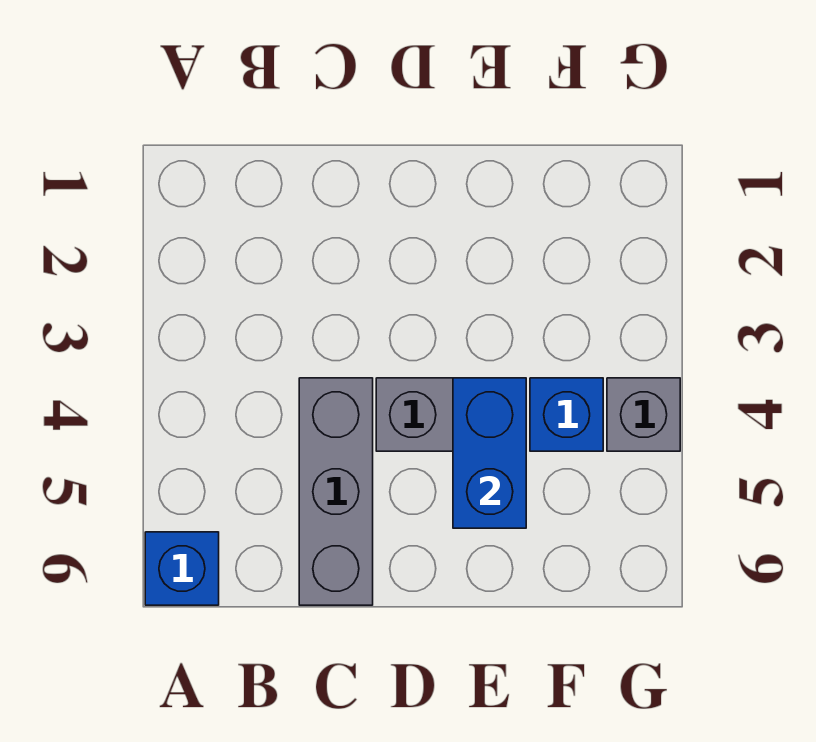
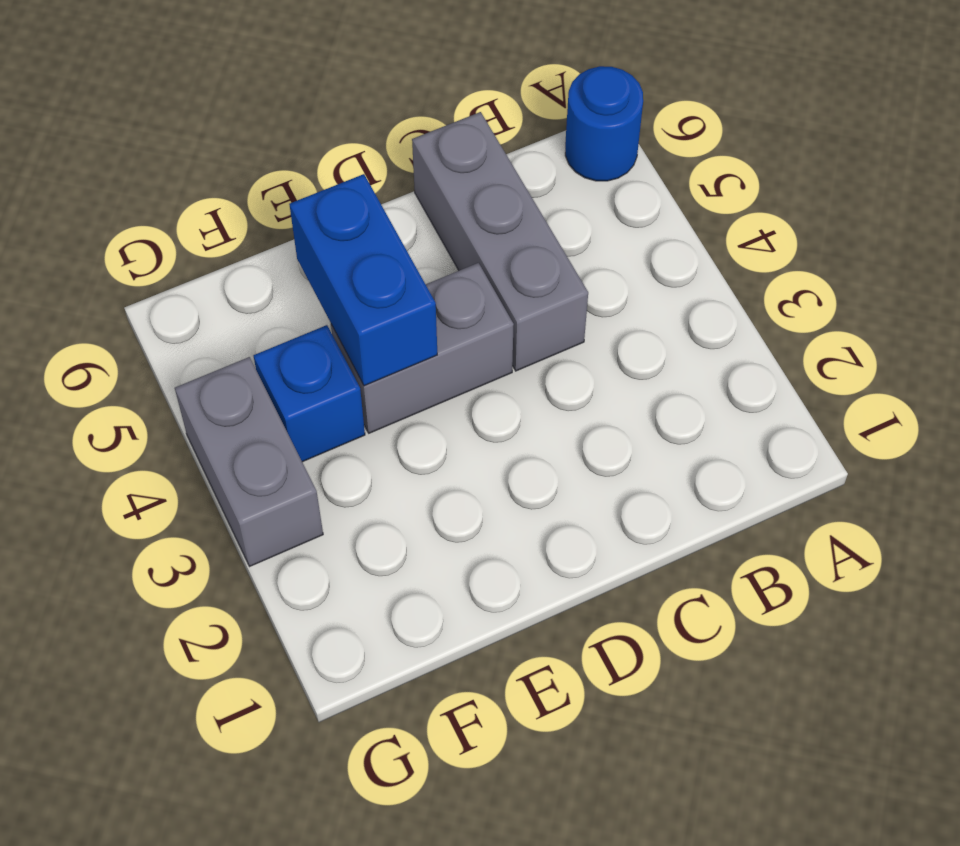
blue 1x1 brick [145,532,219,605] -> blue 1x1 round brick [565,66,643,181]
grey 1x1 brick [607,378,680,451] -> grey 1x2 brick [175,357,323,566]

